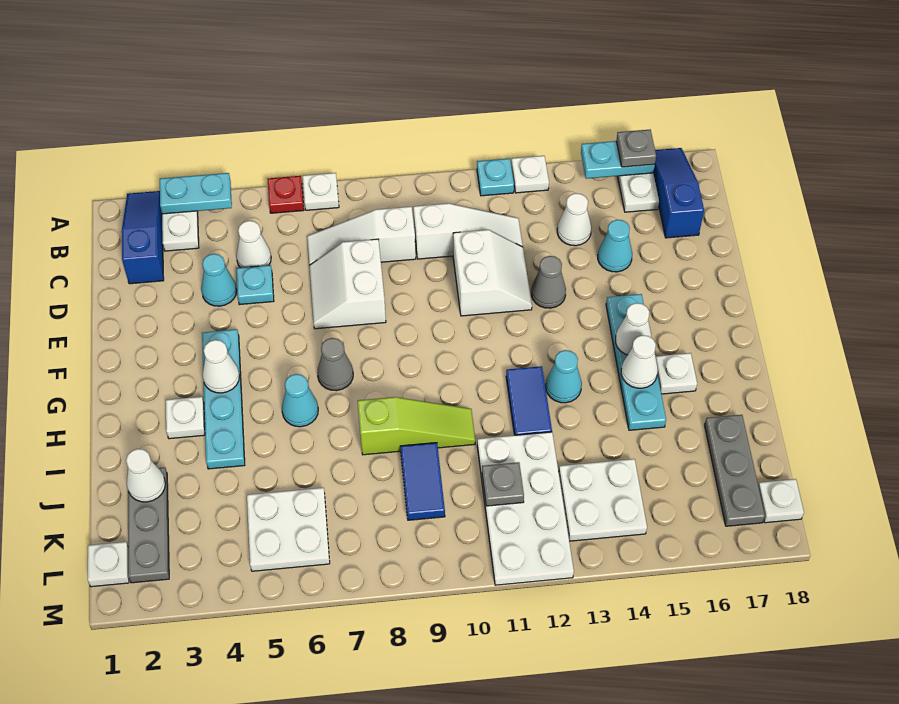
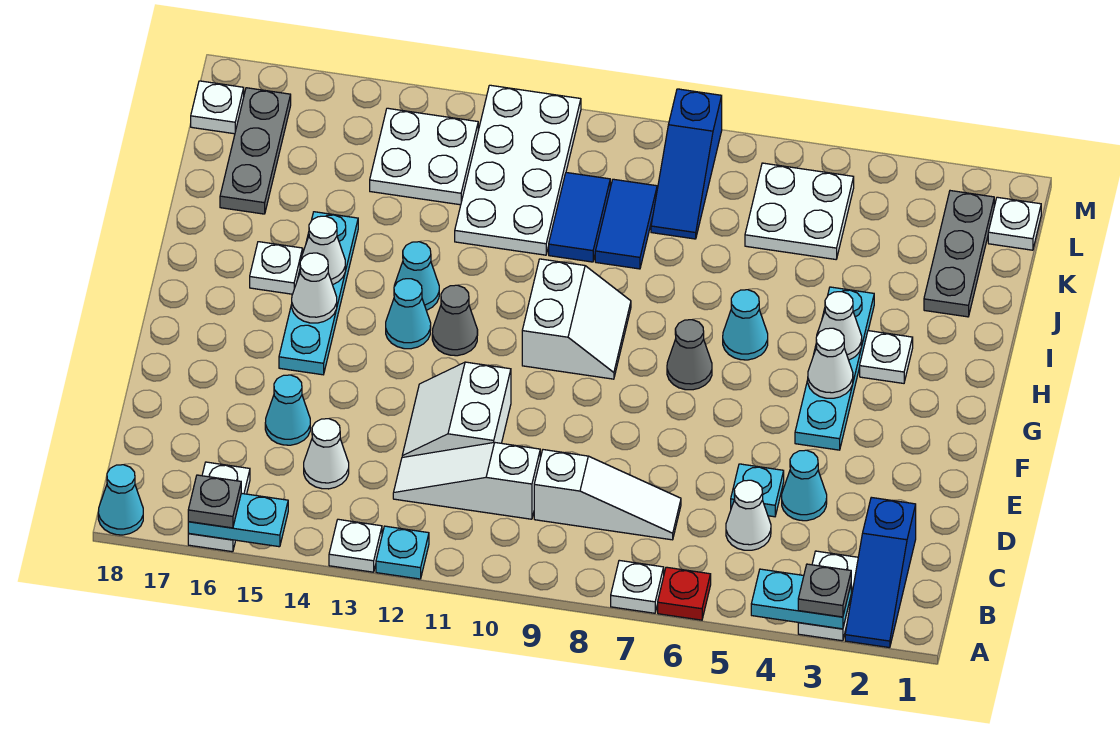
blue 1x3 slope [653,148,704,238] -> blue 1x3 slope moved to [651,89,722,239]
none -> cyan 1x1 cone [98,465,143,535]
white 2x2 slope [309,239,386,329] -> white 2x2 slope moved to [522,259,631,379]
grey 1x1 cone [531,256,566,308] -> grey 1x1 cone moved to [432,285,478,356]
none -> cyan 1x1 cone [386,279,431,349]
blue 1x2 tile [506,366,552,435] -> blue 1x2 tile moved to [549,173,610,262]
lime 1x3 slope [358,397,475,455] -> none
white 1x1 cone [126,449,165,502] -> white 1x1 cone moved to [817,292,862,360]
grey 1x1 plate [482,462,524,506] -> grey 1x1 plate moved to [798,564,851,617]

